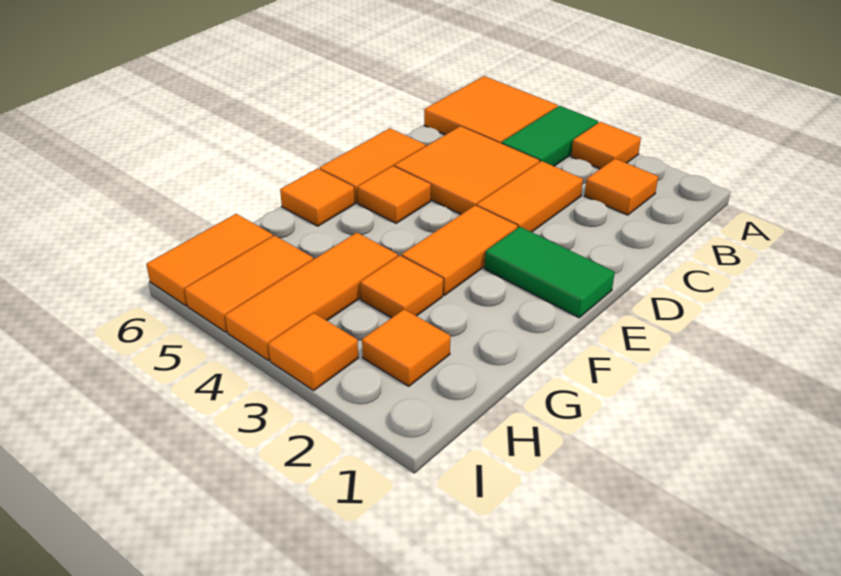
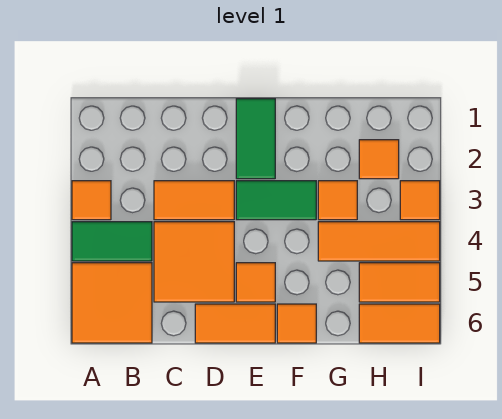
orange 1x1 tile [585,159,658,215] -> none
orange 1x2 tile [402,205,517,295] -> green 1x2 tile [236,181,316,220]

